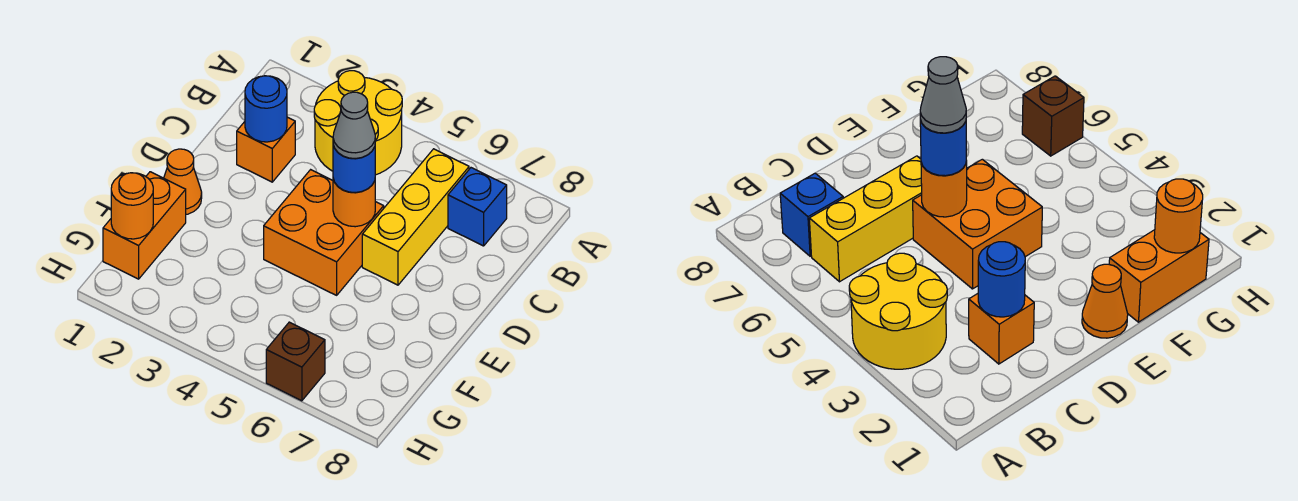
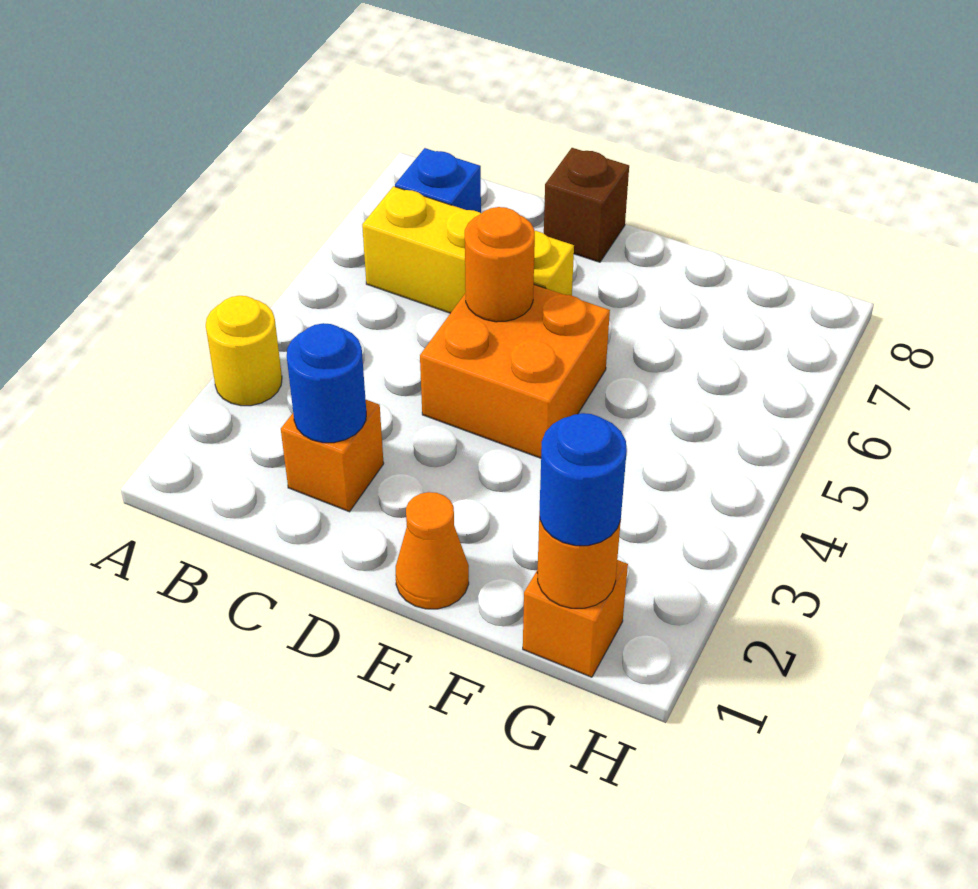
yellow 2x2 round brick [314,71,402,175] -> yellow 1x1 round brick [206,296,282,406]
blue 1x1 round brick [333,145,375,193] -> blue 1x1 round brick moved to [540,413,627,546]
grey 1x1 cone [333,92,375,159] -> none
orange 1x2 brick [103,172,186,279] -> orange 1x1 brick [523,560,628,677]
brown 1x1 brick [266,322,325,401] -> brown 1x1 brick moved to [544,148,629,262]

